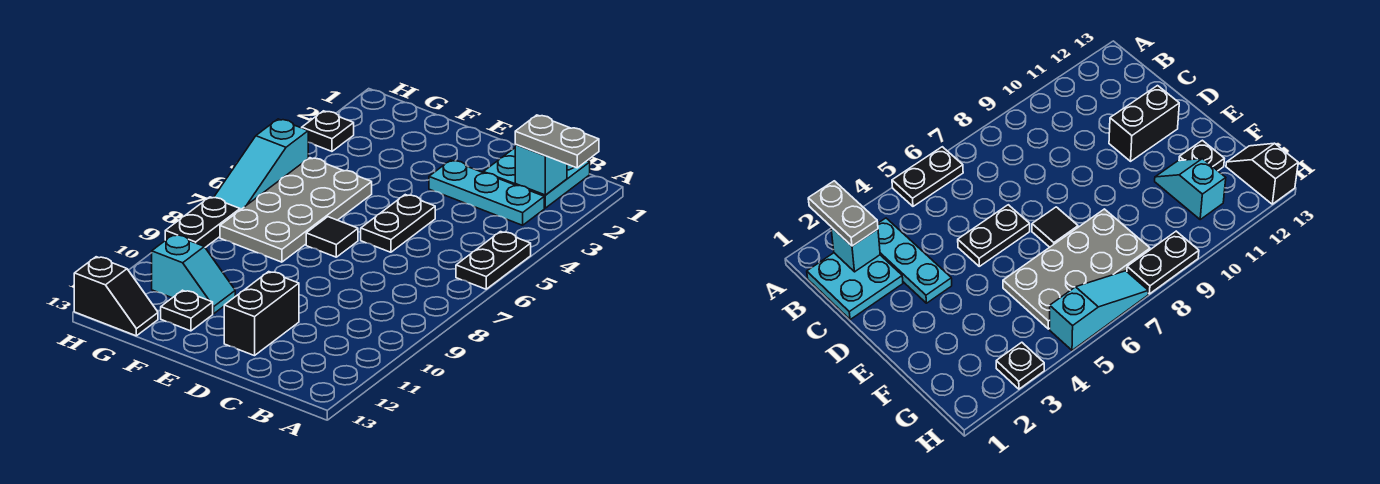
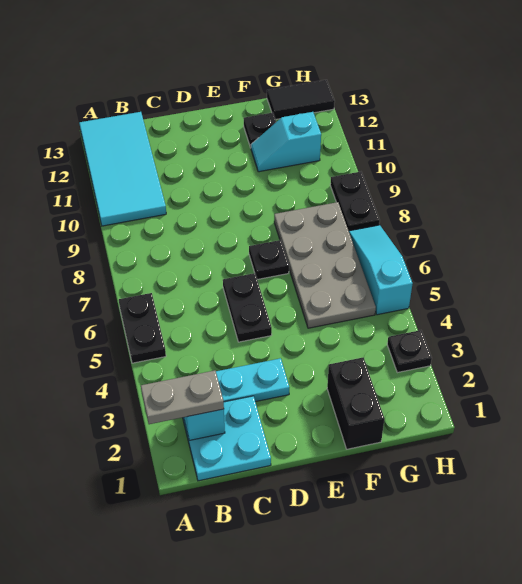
none -> cyan 2x4 tile [79,112,166,226]
black 1x2 brick [224,272,299,356] -> black 1x2 brick moved to [327,357,384,449]
black 1x1 tile [306,217,358,257] -> black 1x1 plate [249,240,289,279]
black 1x2 slope [74,257,158,336] -> black 1x2 tile [267,80,335,119]

